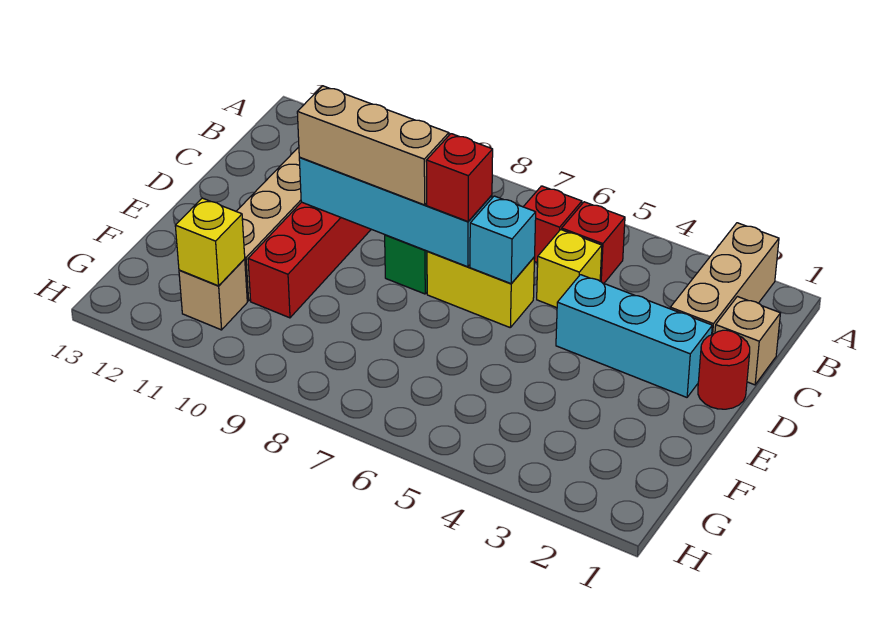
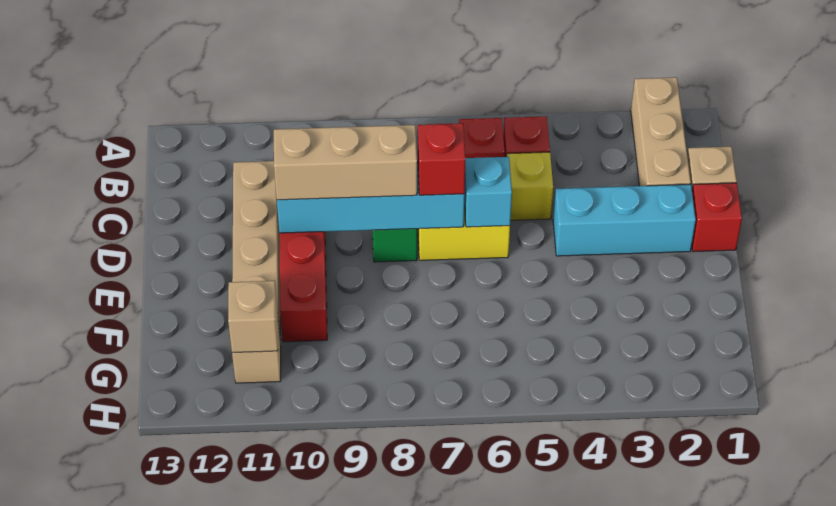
red 1x1 round brick [698,330,750,409] -> red 1x1 brick [692,183,742,252]
yellow 1x1 brick [175,198,245,286] -> tan 1x1 brick [228,281,278,353]

